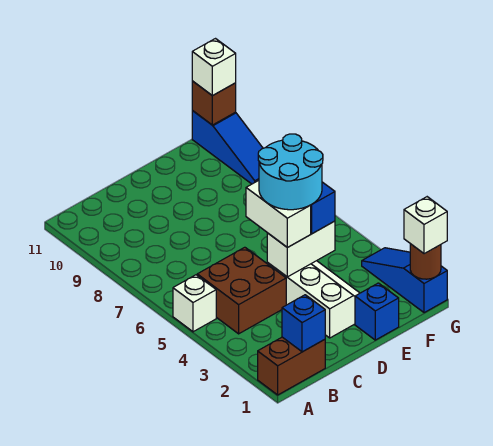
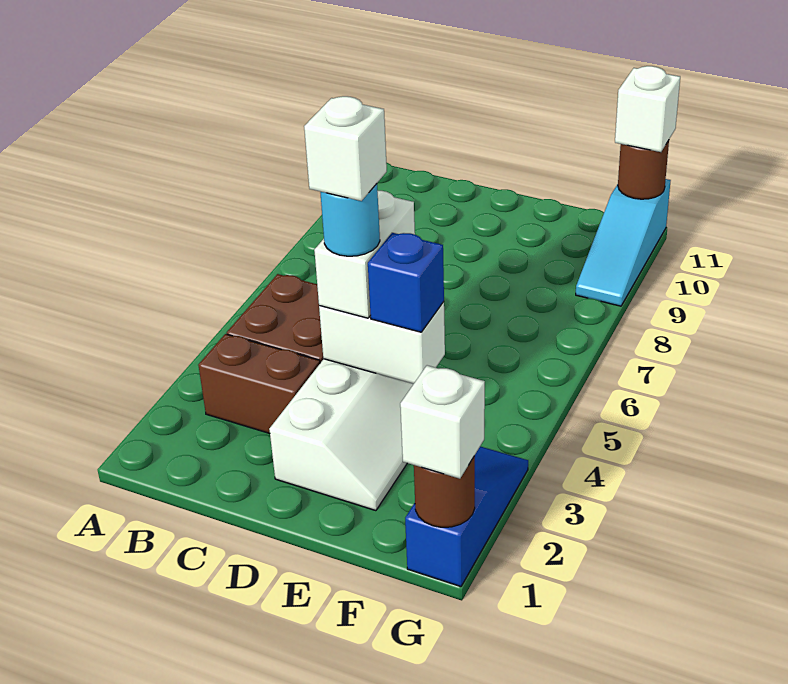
brown 1x2 brick [258,337,325,395] -> brown 1x2 brick moved to [198,334,320,433]
white 1x1 brick [173,275,216,332] -> white 1x1 brick moved to [304,96,387,201]
blue 1x1 brick [282,295,325,352] -> none
cyan 2x2 round brick [258,134,323,210] -> cyan 1x1 round brick [320,184,380,256]
blue 1x1 brick [355,283,399,340] -> none
blue 1x3 slope [192,111,263,184] -> cyan 1x3 slope [576,179,671,306]
brown 1x1 brick [192,81,236,125] -> brown 1x1 round brick [618,140,669,199]

